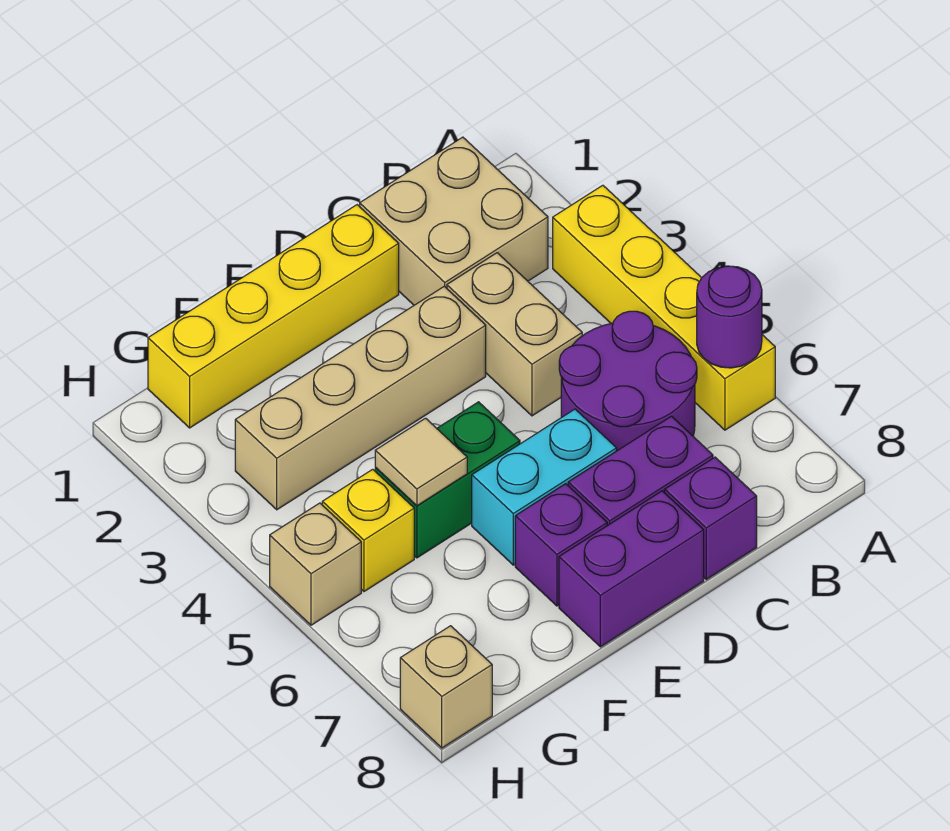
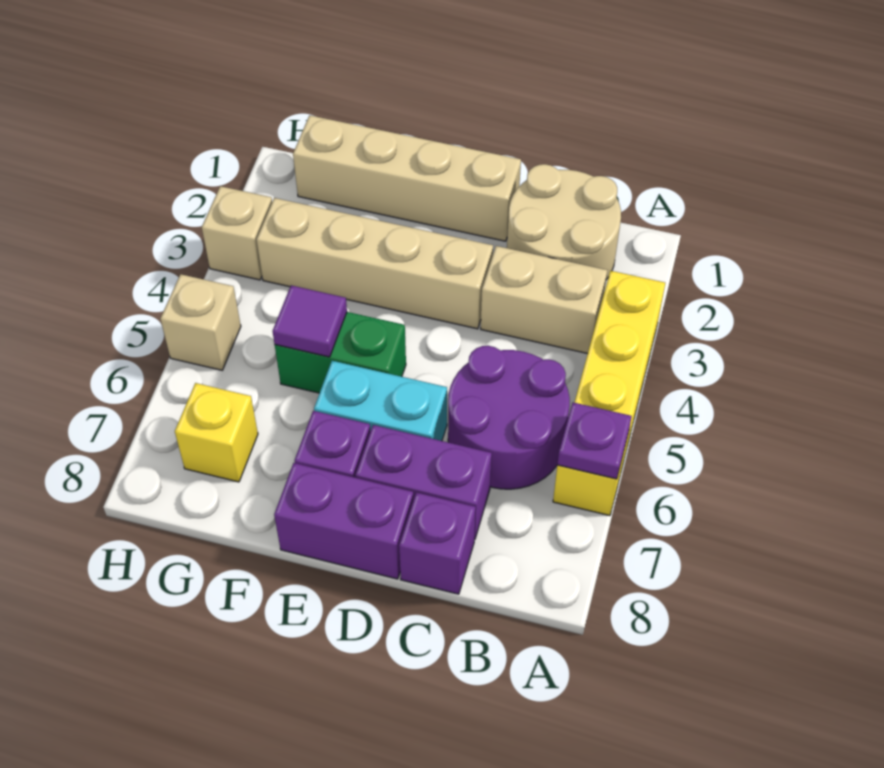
purple 1x1 round brick [697,266,762,368] -> purple 1x1 plate [557,402,632,479]
tan 2x2 brick [360,137,548,305] -> tan 2x2 round brick [507,164,621,280]
tan 1x2 brick [447,253,582,416] -> tan 1x2 brick turned to [481,246,607,354]
yellow 1x4 brick [148,205,399,428] -> tan 1x4 brick [293,115,521,241]
tan 1x1 tile [375,418,467,506] -> purple 1x1 tile [273,285,347,357]
yellow 1x1 brick [322,469,414,591] -> yellow 1x1 brick moved to [175,383,258,482]
tan 1x1 brick [400,626,492,748] -> tan 1x1 brick moved to [202,186,272,280]

